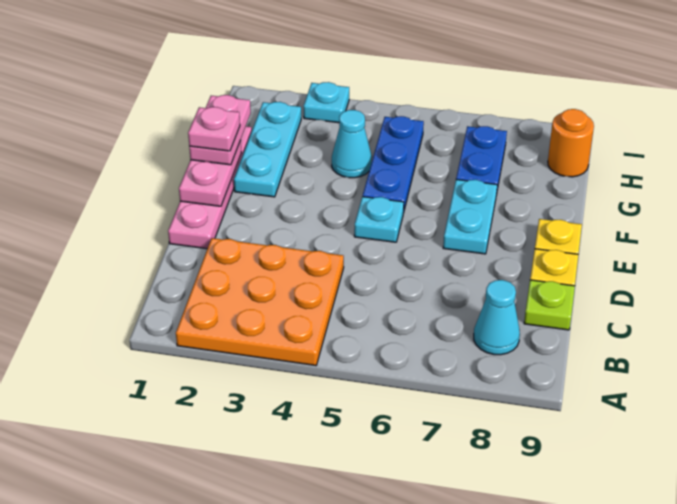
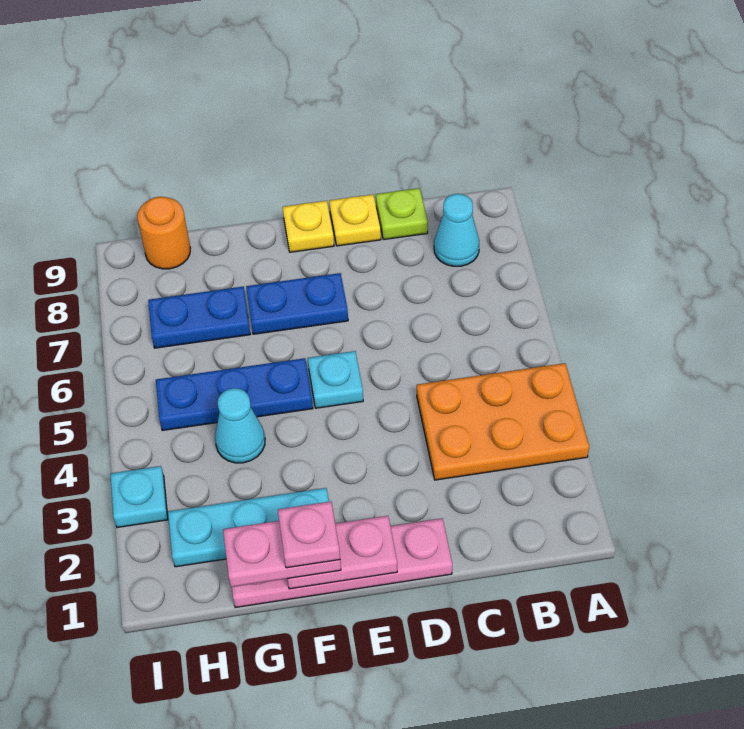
orange 3x3 plate [176,238,344,366] -> orange 2x3 plate [417,363,589,480]
cyan 1x2 plate [443,179,497,254] -> blue 1x2 plate [246,273,348,334]

